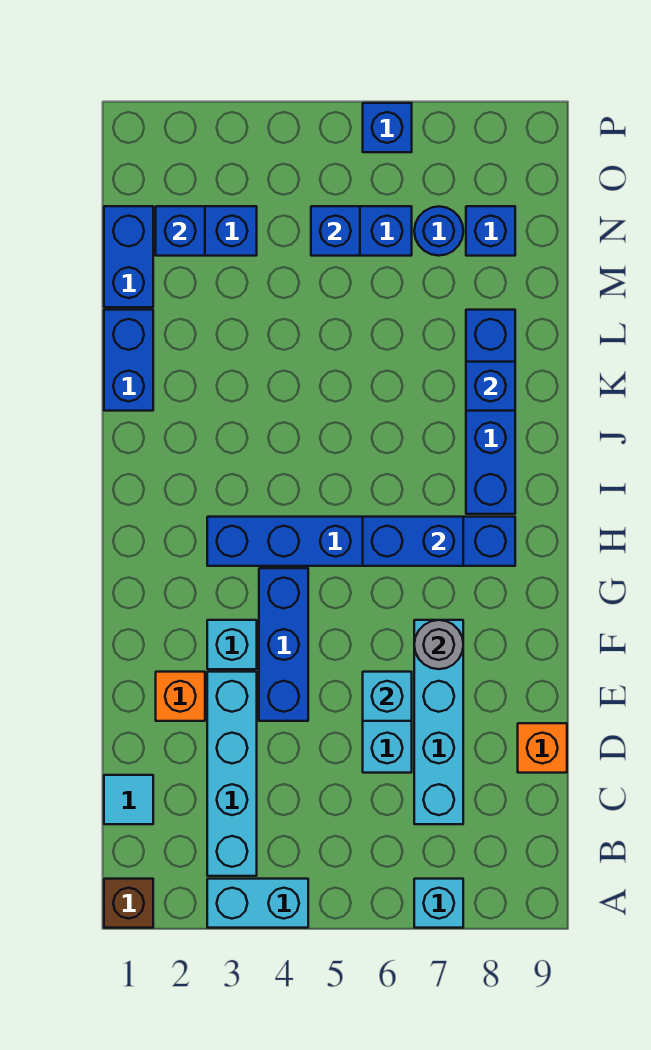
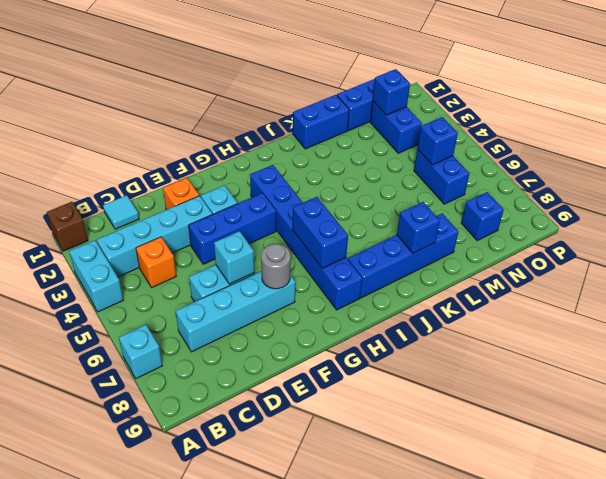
orange 1x1 brick [518,723,567,773] -> orange 1x1 brick moved to [136,237,176,288]
blue 1x1 round brick [414,206,463,256] -> none
blue 1x1 brick [363,103,412,152] -> none

